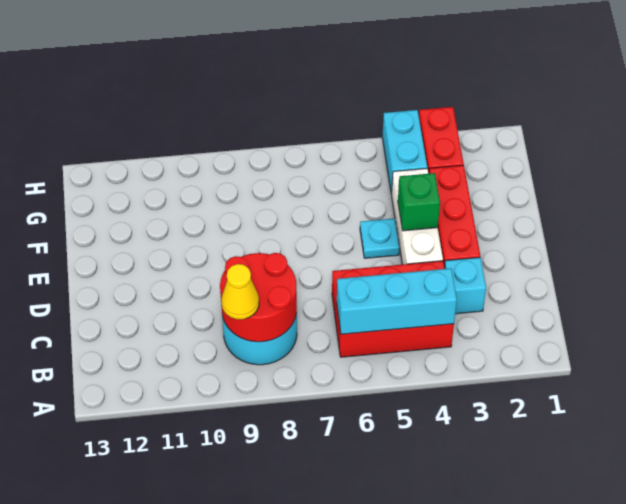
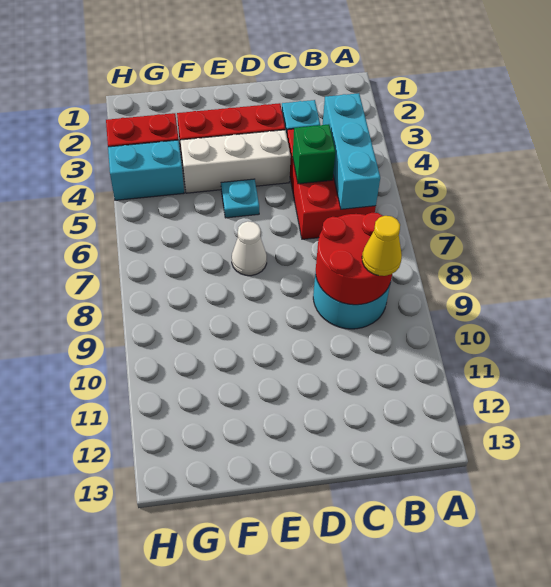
green 1x1 brick [398,173,440,231] -> green 1x1 brick moved to [293,124,335,184]
none -> white 1x1 cone [232,221,267,276]

